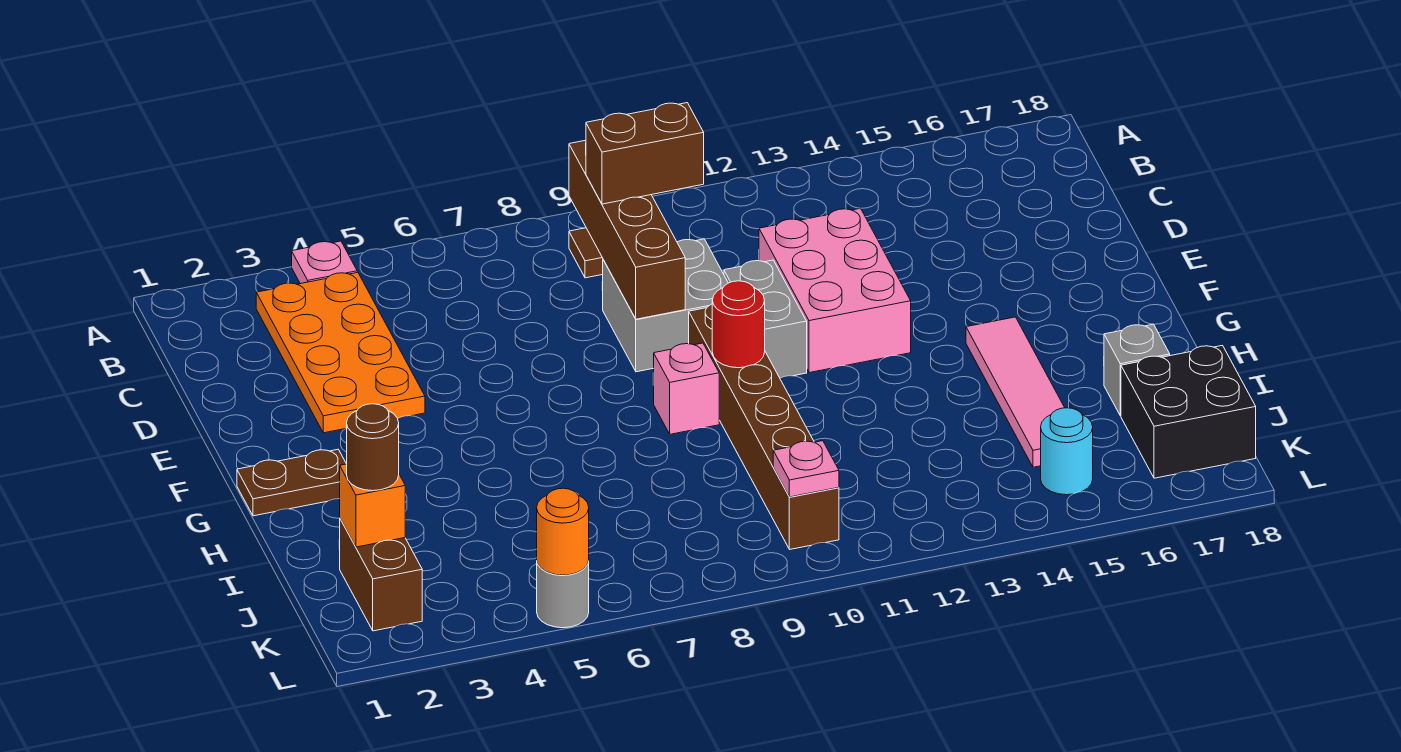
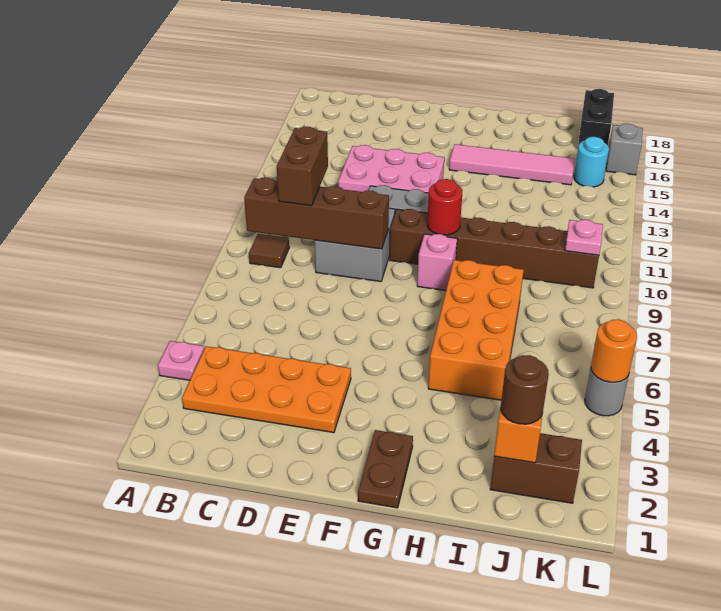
none -> orange 2x4 brick [428,260,524,400]
grey 1x1 brick [1104,324,1170,416] -> grey 1x1 brick moved to [606,124,643,175]
black 2x2 brick [1121,346,1256,478] -> black 1x2 brick [577,89,614,151]

